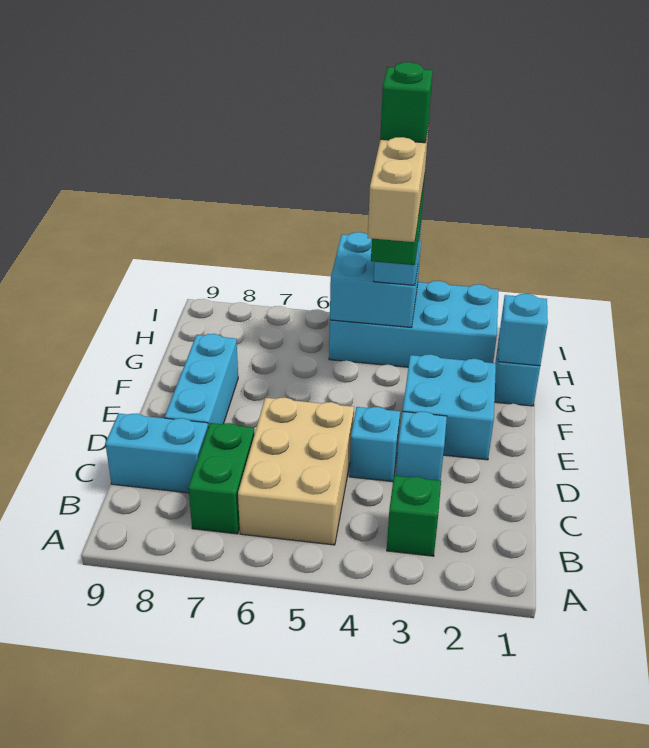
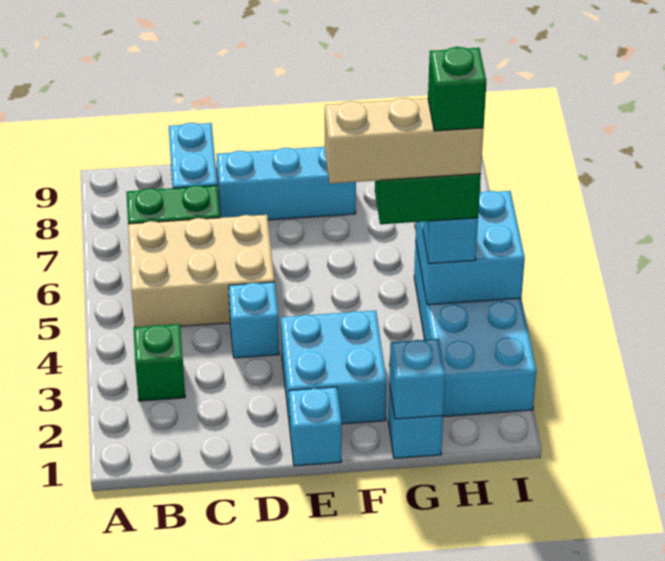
cyan 1x1 brick [396,412,447,481] -> cyan 1x1 brick moved to [289,387,342,466]

